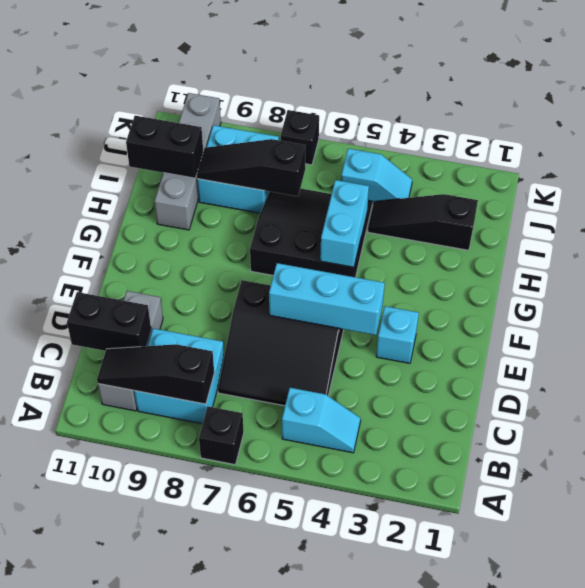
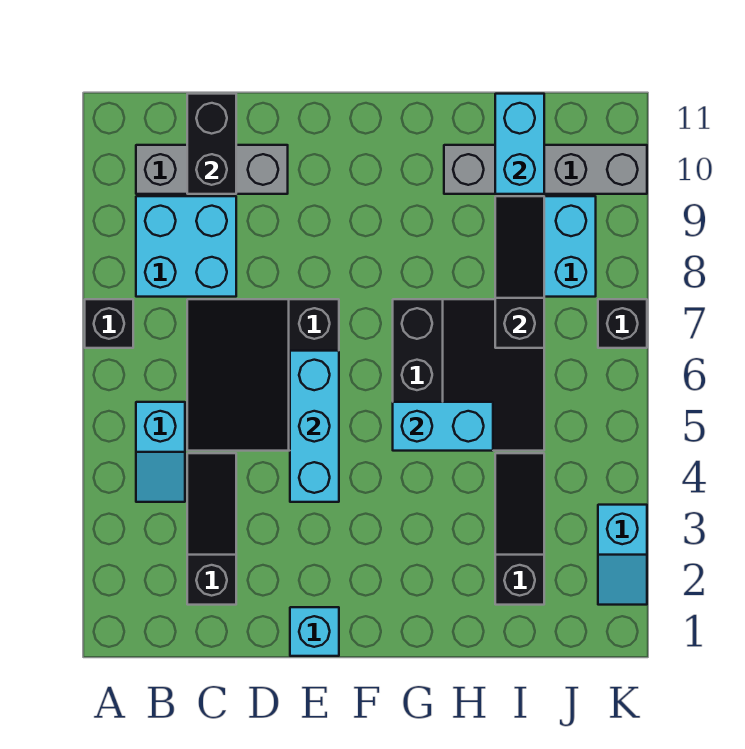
black 1x3 slope [97,344,214,404] -> black 1x3 slope moved to [187,453,236,605]
cyan 1x1 brick [376,306,419,363] -> cyan 1x1 brick moved to [290,607,339,656]
black 1x2 brick [126,116,203,178] -> cyan 1x2 brick [495,94,544,194]
cyan 1x2 slope [341,149,412,204] -> cyan 1x2 slope moved to [598,505,647,605]

